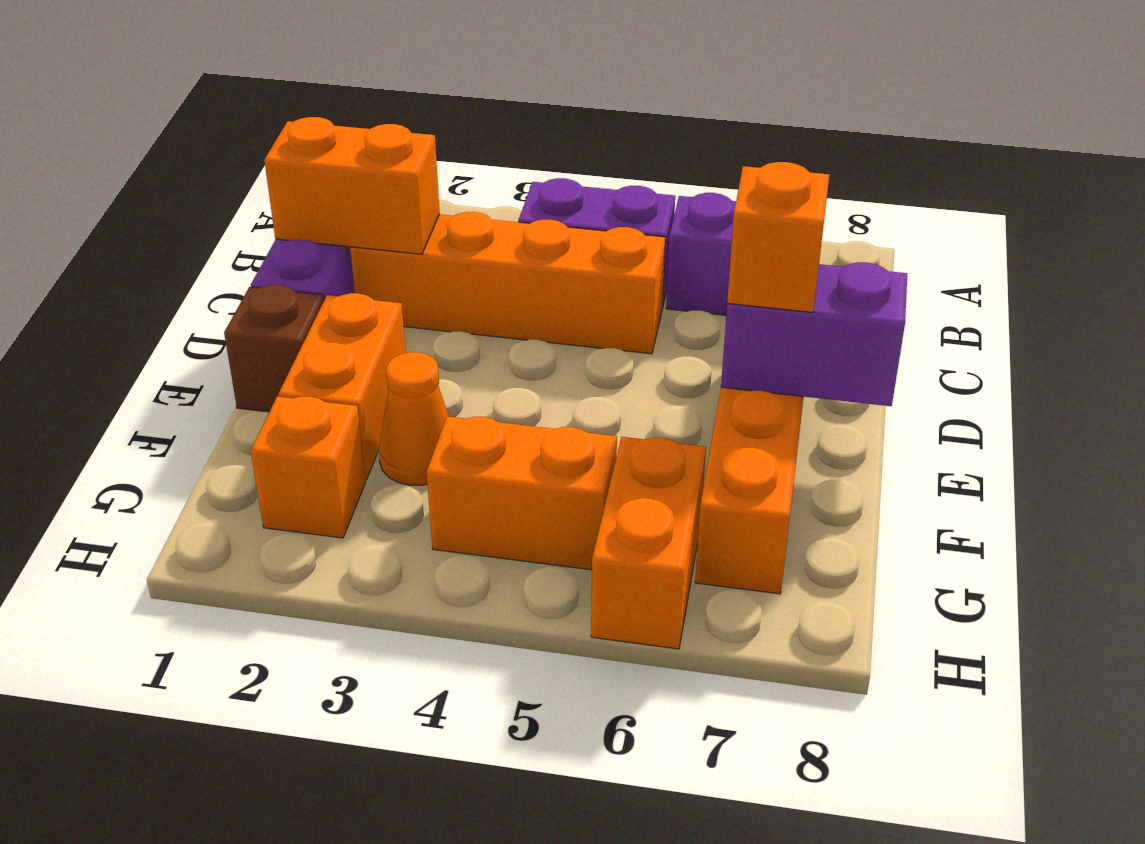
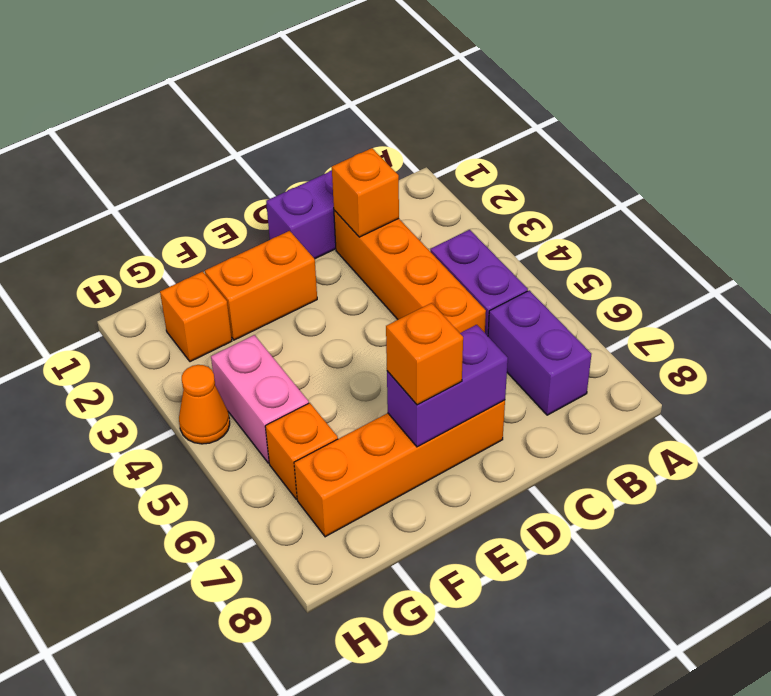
orange 1x2 brick [264,117,440,254] -> orange 1x1 brick [332,148,399,237]
brown 1x1 brick [224,285,324,412] -> none
purple 1x2 brick [721,262,907,406] -> purple 1x2 brick turned to [387,325,508,447]
orange 1x1 cone [379,352,449,485] -> orange 1x1 cone moved to [179,365,230,444]
orange 1x2 brick [427,416,617,570] -> pink 1x2 brick [211,335,309,463]
orange 1x2 brick [591,437,706,649] -> orange 1x1 brick [265,403,338,499]

